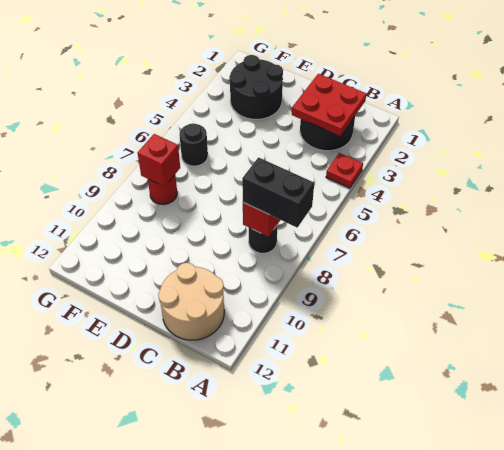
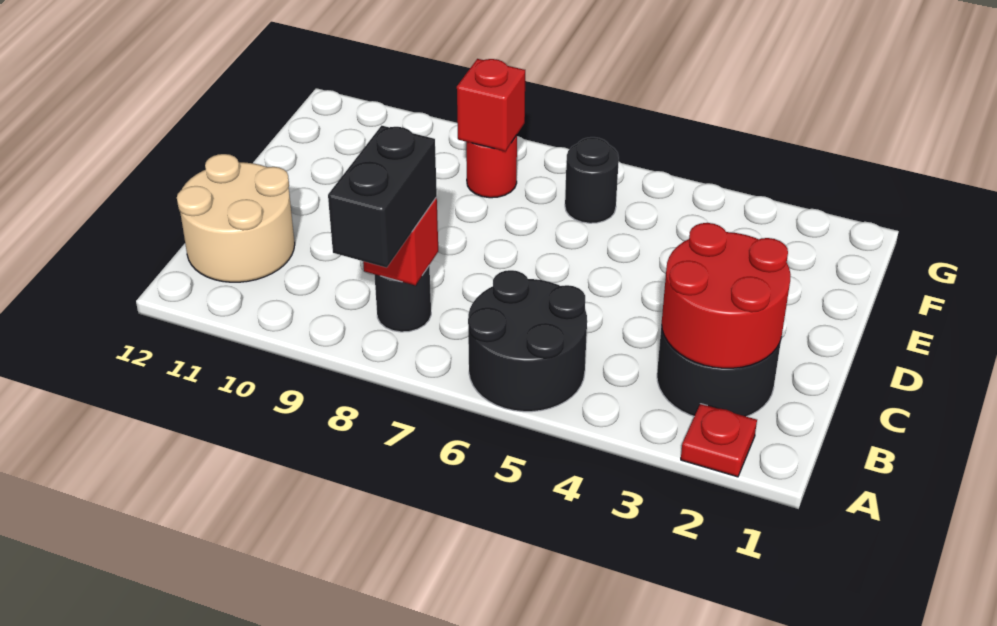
red 1x1 plate [326,153,363,188] -> red 1x1 plate moved to [681,404,757,477]
red 2x2 plate [292,74,366,136] -> red 2x2 round brick [662,223,791,368]
black 2x2 round brick [229,55,283,119] -> black 2x2 round brick moved to [468,270,587,412]

